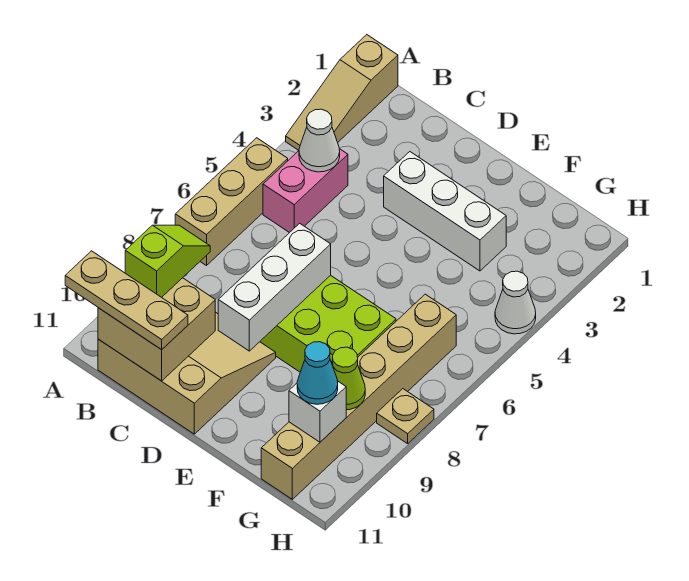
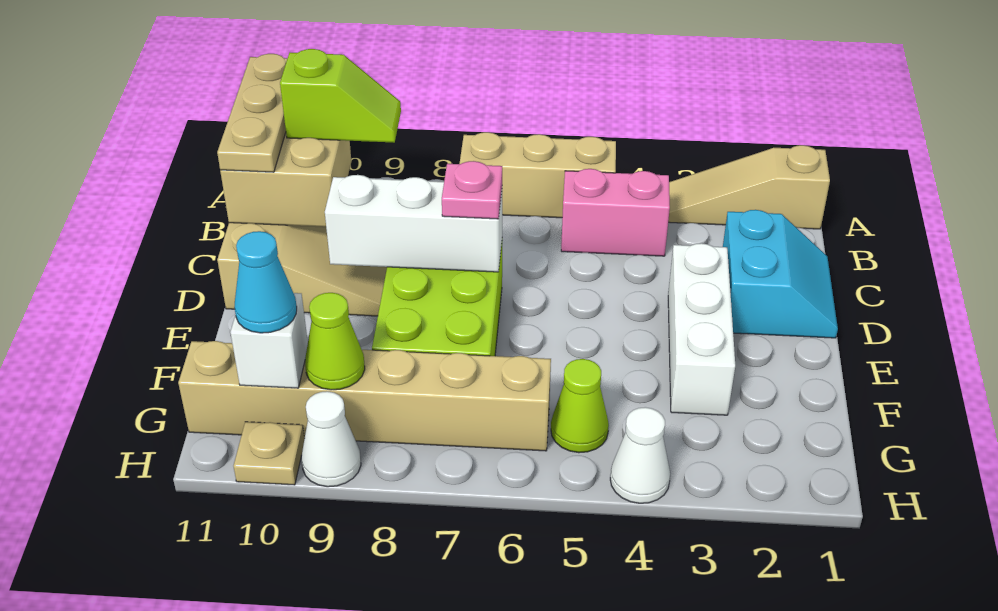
white 1x1 cone [299,109,340,172] -> white 1x1 cone moved to [302,391,361,487]
none -> cyan 2x2 slope [723,210,838,338]
none -> pink 1x1 plate [442,161,502,219]
none -> lime 1x1 cone [551,359,609,453]
tan 1x1 plate [377,389,434,444] -> tan 1x1 plate moved to [234,422,305,485]

